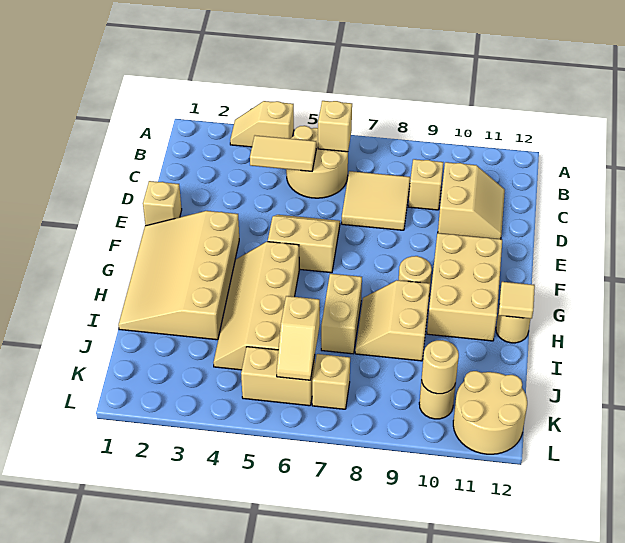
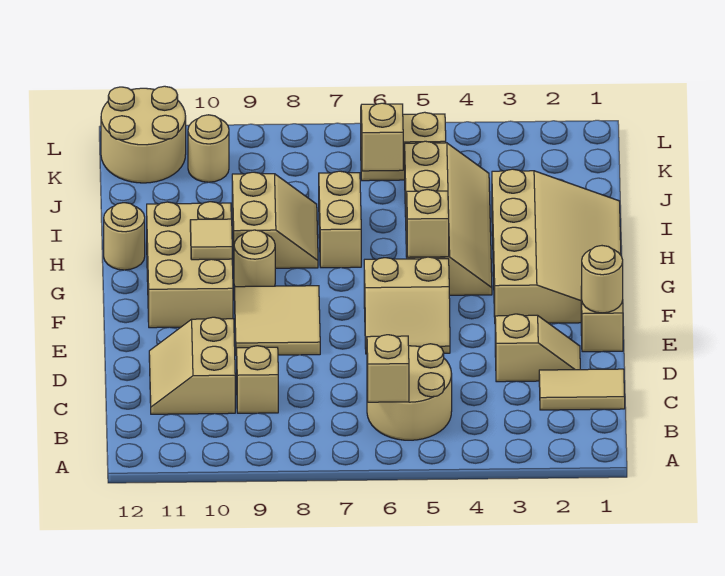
tan 1x2 slope [230,101,294,147] -> tan 1x2 slope moved to [495,314,580,382]
tan 1x2 tile [250,135,316,171] -> tan 1x2 tile moved to [539,369,625,410]
tan 2x2 tile [342,171,410,230] -> tan 2x2 tile moved to [234,286,320,356]
tan 1x1 tile [499,282,535,319] -> tan 1x1 tile moved to [190,219,232,260]
tan 1x1 brick [312,354,350,409] -> tan 1x1 brick moved to [407,190,449,257]
tan 1x1 round brick [422,340,459,394] -> tan 1x1 round brick moved to [581,246,623,313]

